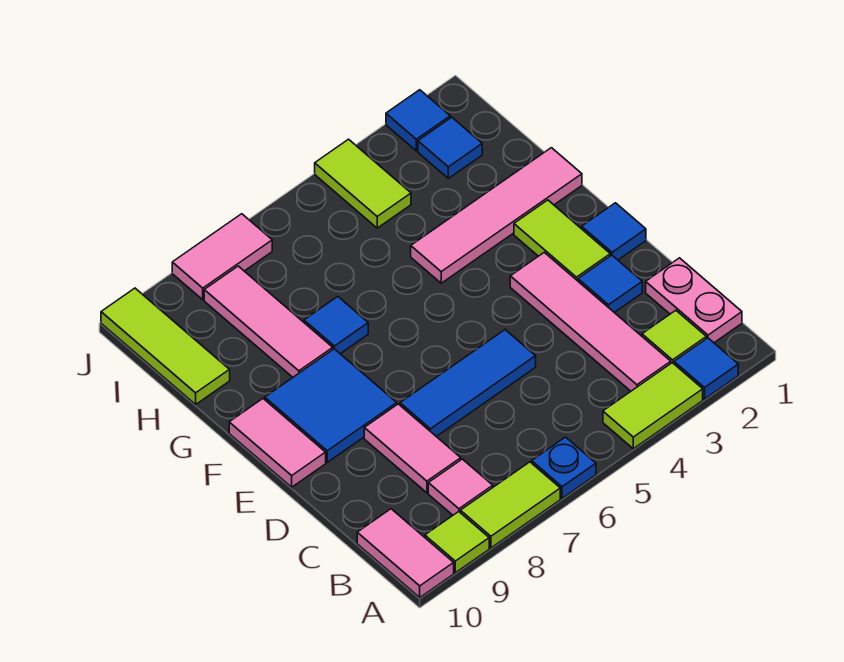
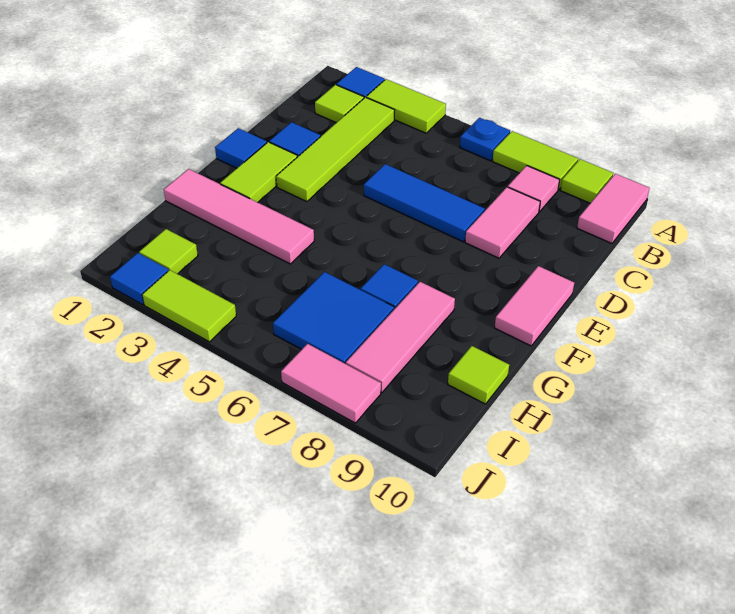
pink 1x2 plate [646,258,742,343] -> none
pink 1x4 tile [510,252,671,391] -> lime 1x4 tile [276,97,395,202]
blue 2x2 tile [265,349,397,462] -> blue 2x2 tile moved to [273,272,394,364]
lime 1x3 tile [101,288,230,404] -> lime 1x1 tile [448,346,509,404]
blue 1x1 tile [418,117,482,178] -> lime 1x1 tile [139,229,198,274]
lime 1x2 tile [315,139,411,228] -> lime 1x2 tile turned to [142,270,236,342]

